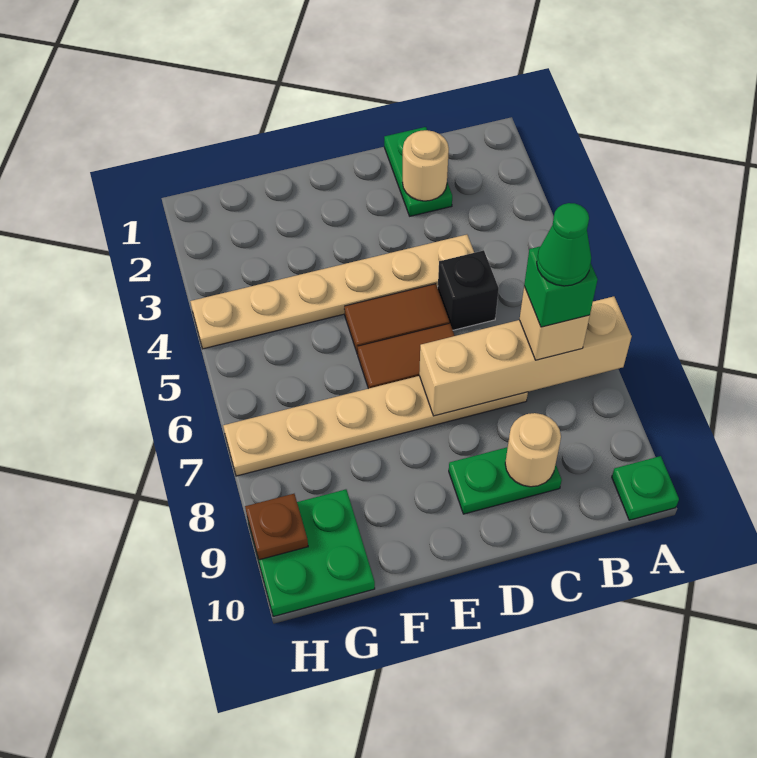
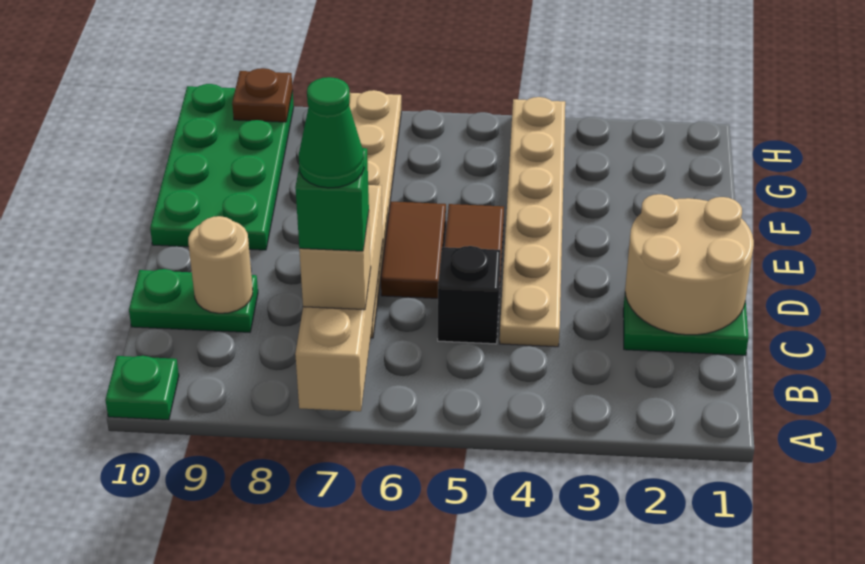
tan 1x1 round brick [403,130,449,201] -> tan 2x2 round brick [625,194,754,335]
green 1x2 plate [449,447,562,514] -> green 1x2 plate turned to [129,269,258,332]
green 2x2 plate [248,489,375,617] -> green 2x4 plate [150,84,294,250]

